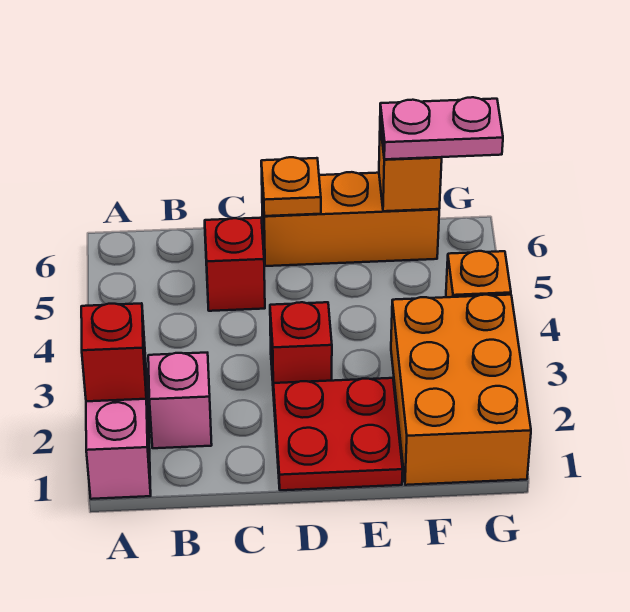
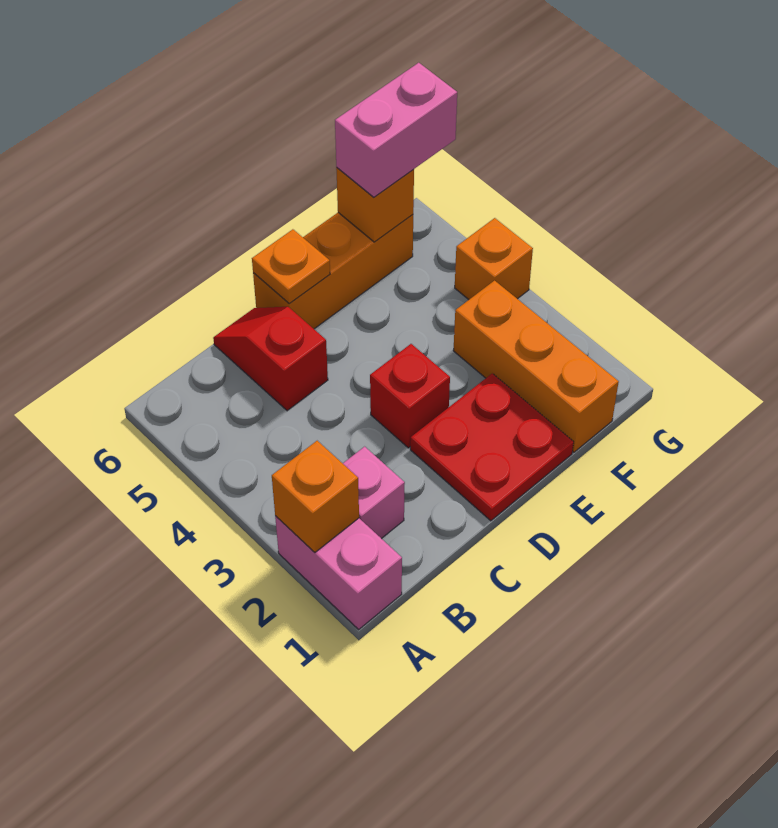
red 1x1 brick [81,303,146,401] -> orange 1x1 brick [272,441,359,552]
orange 2x3 brick [391,295,531,485] -> orange 1x3 brick [453,280,619,452]
pink 1x2 plate [380,97,503,159] -> pink 1x2 brick [335,63,457,197]

